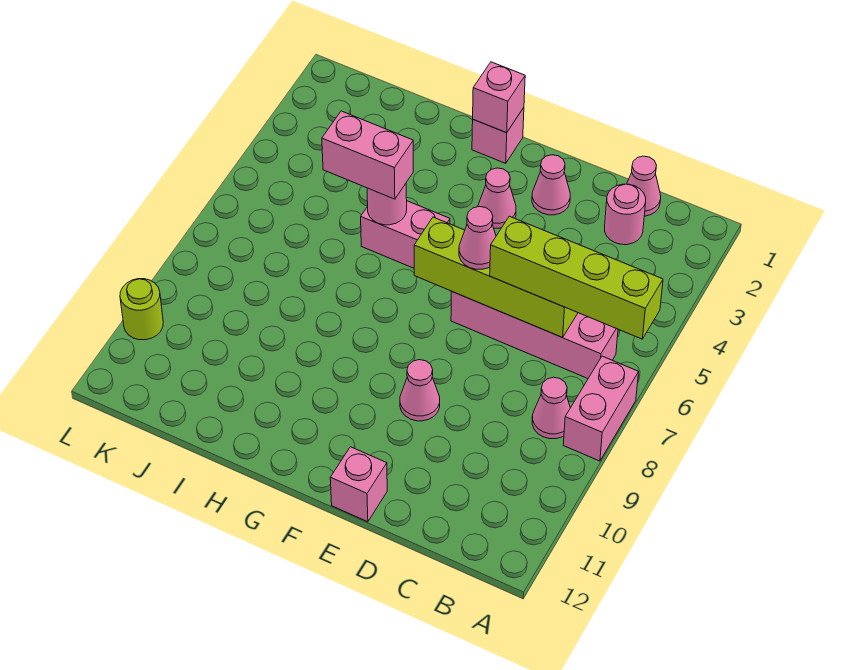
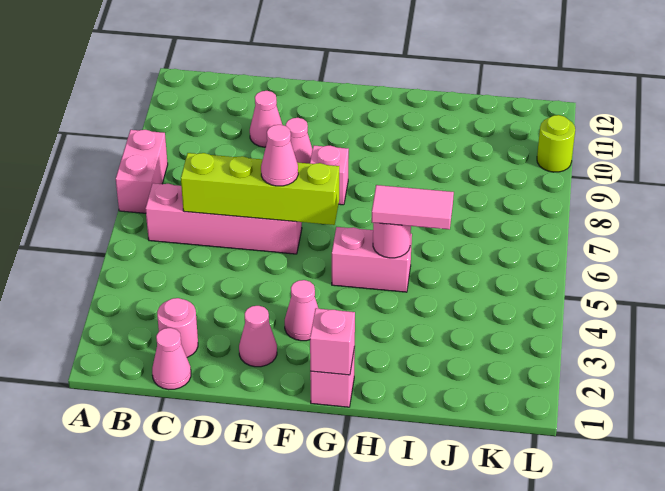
lime 1x4 brick [490,216,663,339] -> none
pink 1x1 cone [532,377,570,439] -> pink 1x1 cone moved to [250,91,282,147]
pink 1x1 brick [330,447,387,522] -> pink 1x1 brick moved to [310,146,349,205]
pink 1x2 brick [322,111,413,199] -> pink 1x2 tile [372,185,454,229]

